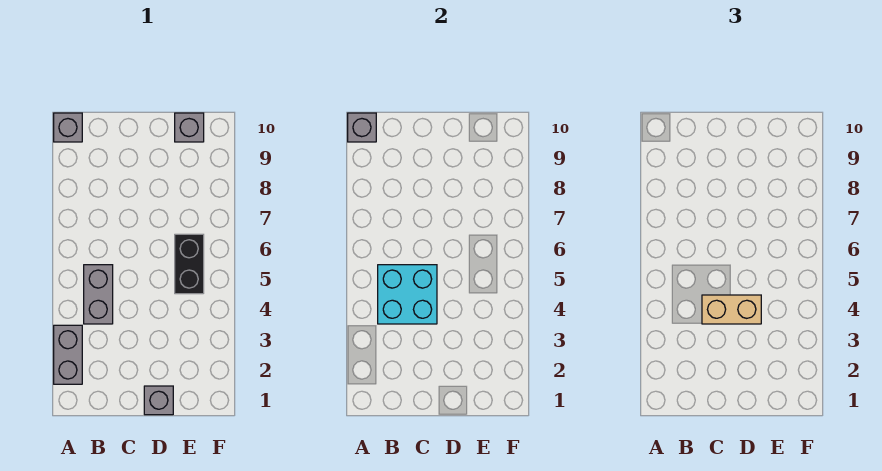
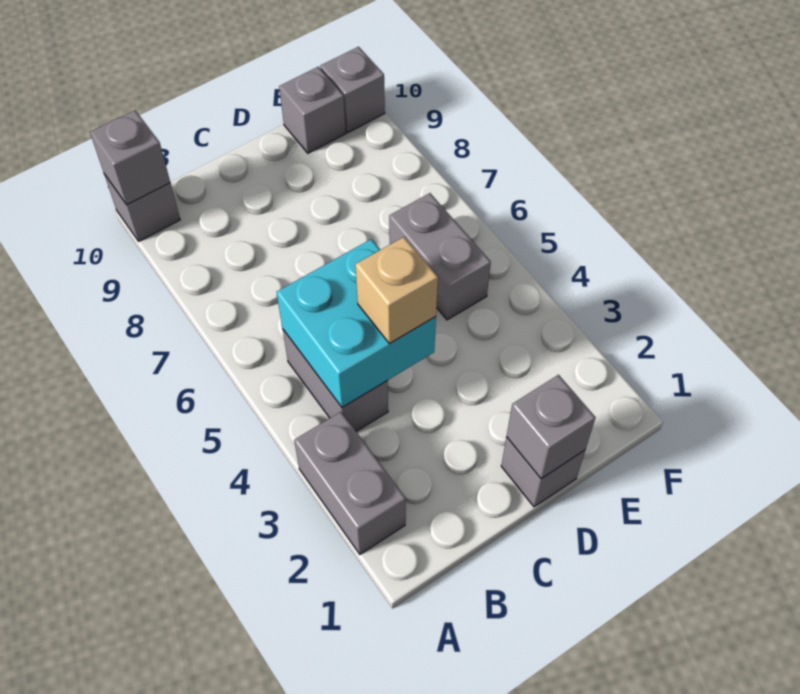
tan 1x2 brick [702,295,761,324] -> tan 1x1 brick [355,237,438,344]
none -> grey 1x1 brick [506,375,595,479]
black 1x2 brick [175,234,204,294] -> grey 1x2 brick [389,193,491,320]
none -> grey 1x1 brick [320,47,385,132]

